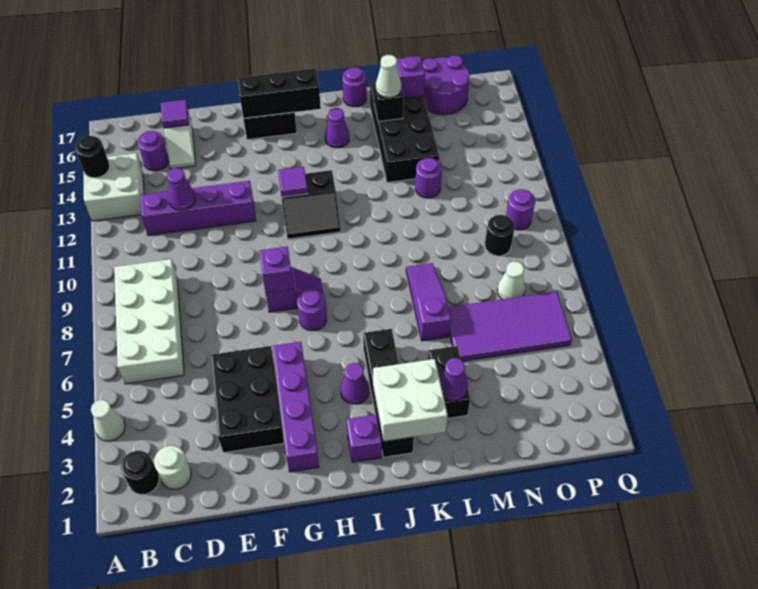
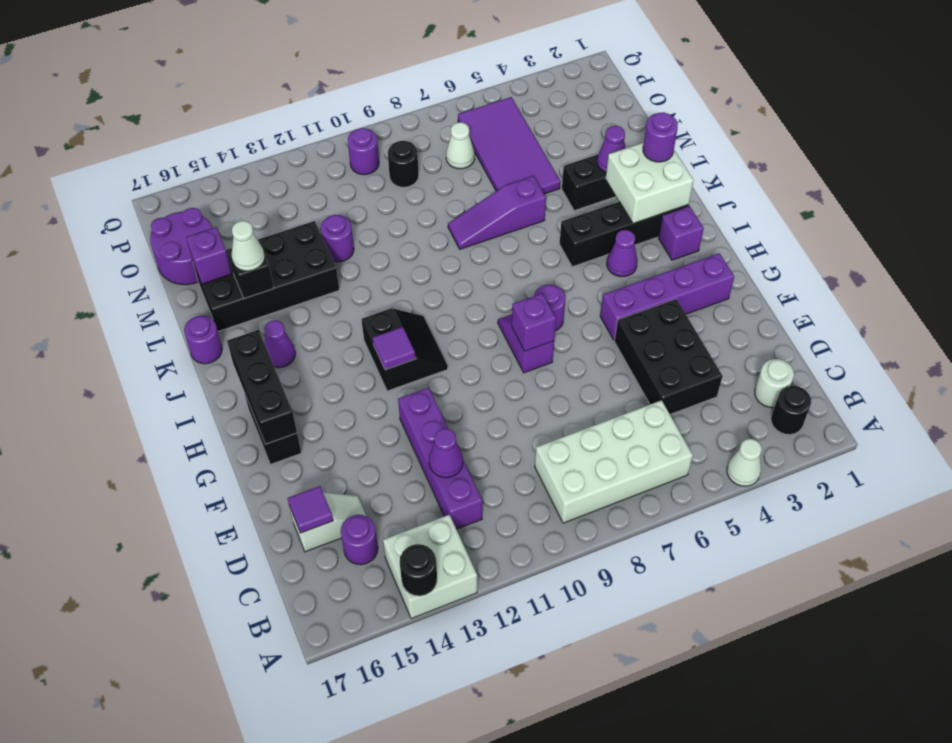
black 2x3 brick [211,346,284,453] -> black 2x3 brick turned to [614,299,722,414]
none -> purple 1x1 round brick [643,112,678,162]

